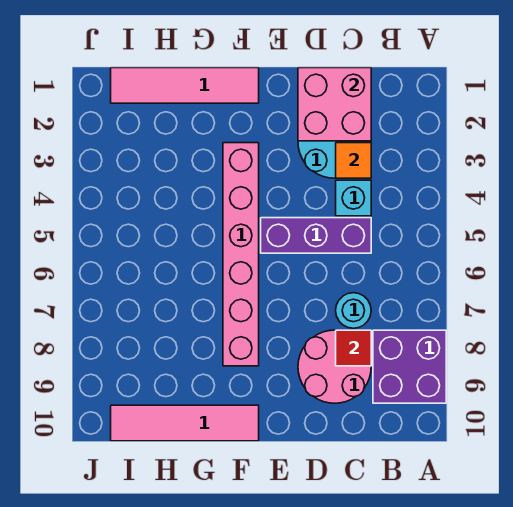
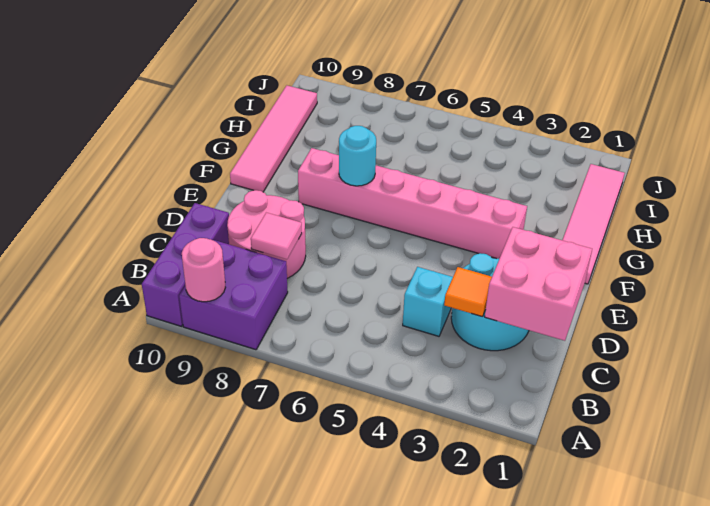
none -> pink 1x1 round brick [182,238,225,302]
purple 1x3 brick [261,218,371,253] -> purple 1x3 brick moved to [142,203,229,326]
cyan 1x1 round brick [336,293,371,328] -> cyan 1x1 round brick moved to [339,126,376,186]
red 1x1 tile [336,330,371,366] -> pink 1x1 tile [251,213,302,259]

